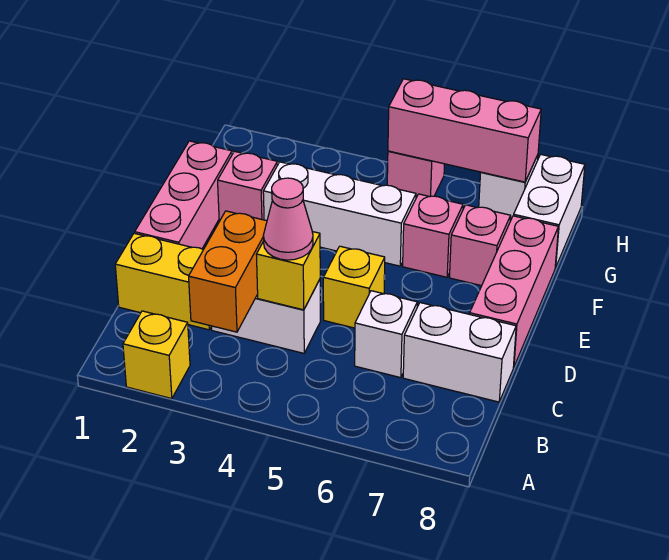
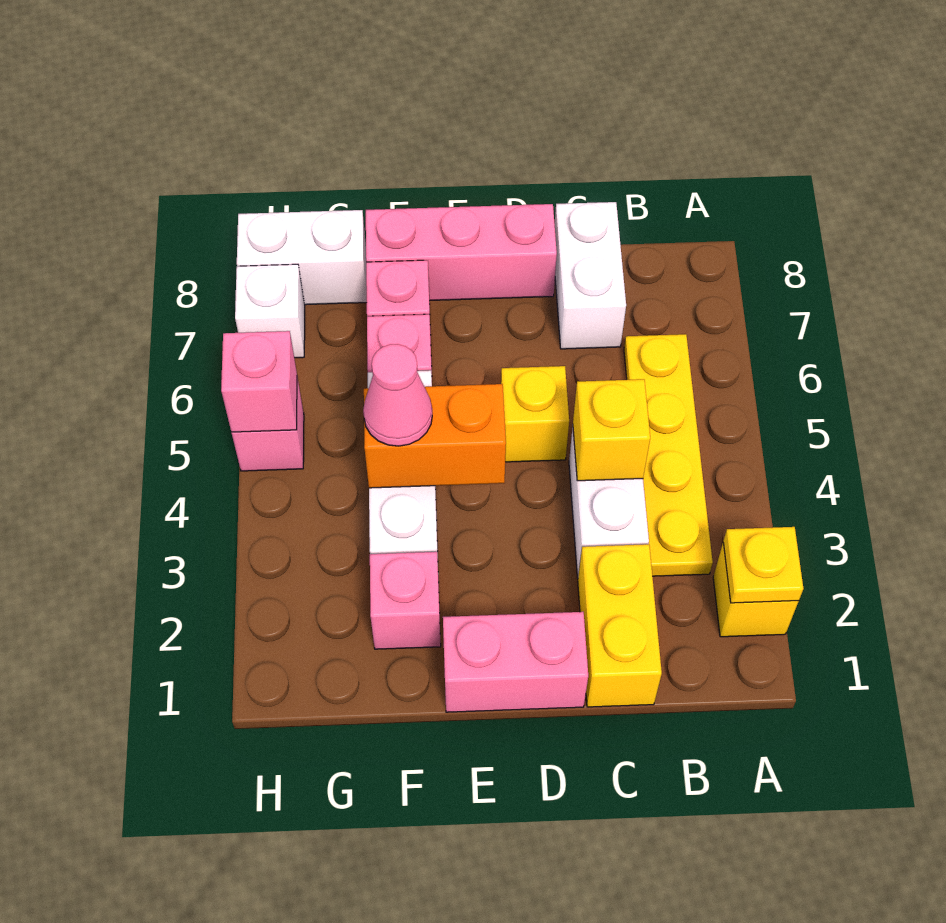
none -> yellow 1x1 plate [723,527,804,603]
none -> yellow 1x4 plate [624,334,713,576]
orange 1x2 brick [189,211,267,332] -> orange 1x2 brick moved to [364,384,506,488]
pink 1x1 cone [263,178,313,260] -> pink 1x1 cone moved to [363,344,432,446]
white 1x1 brick [355,291,417,378] -> none
pink 1x3 brick [135,141,232,249] -> pink 1x2 brick [443,612,588,712]
pink 1x3 brick [388,79,541,182] -> pink 1x1 brick [221,331,297,432]

